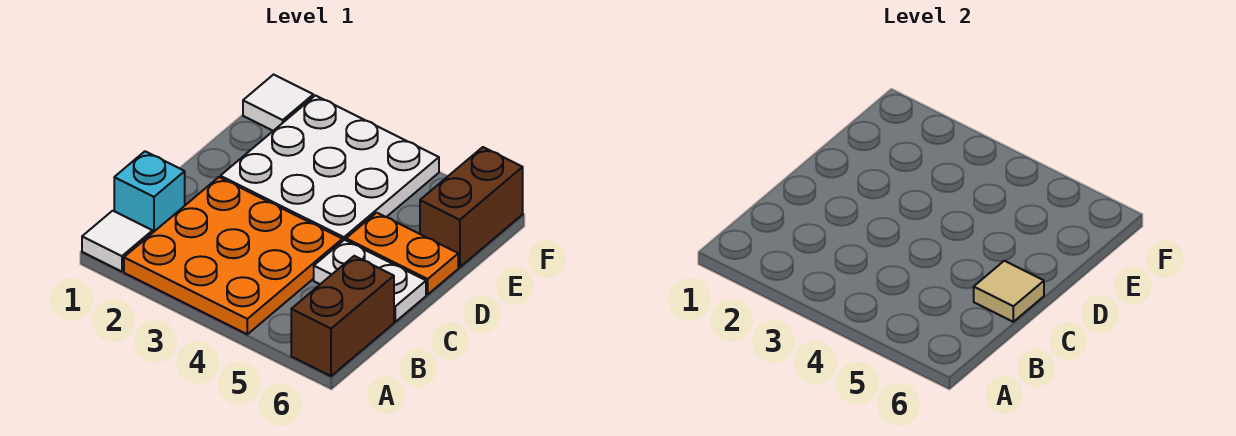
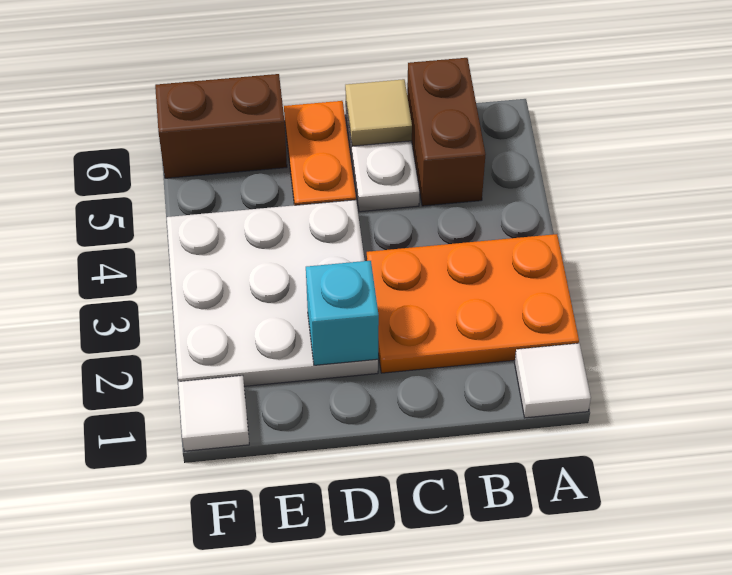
orange 3x3 plate [124,177,342,334] -> orange 2x3 plate [367,234,579,373]
brown 1x2 brick [291,256,394,376] -> brown 1x2 brick turned to [407,58,486,206]
cyan 1x1 brick [114,151,185,232] -> cyan 1x1 brick moved to [306,261,379,365]

